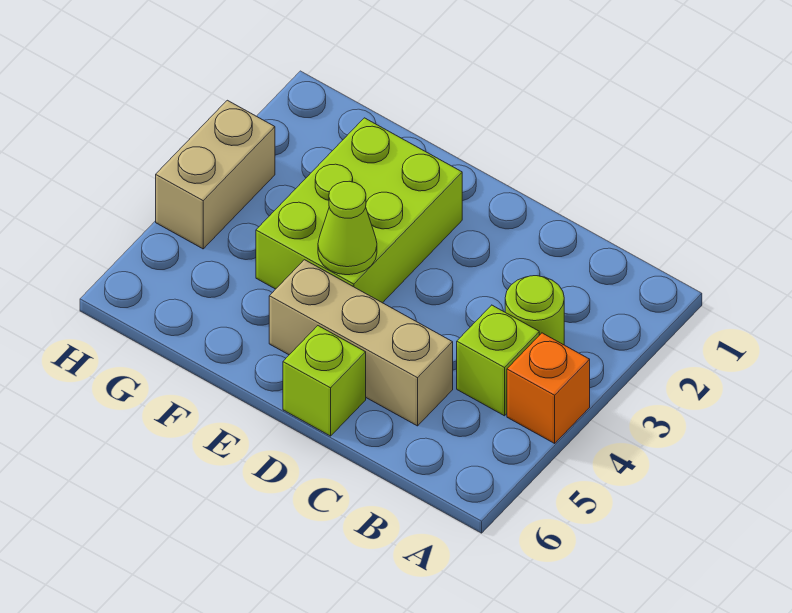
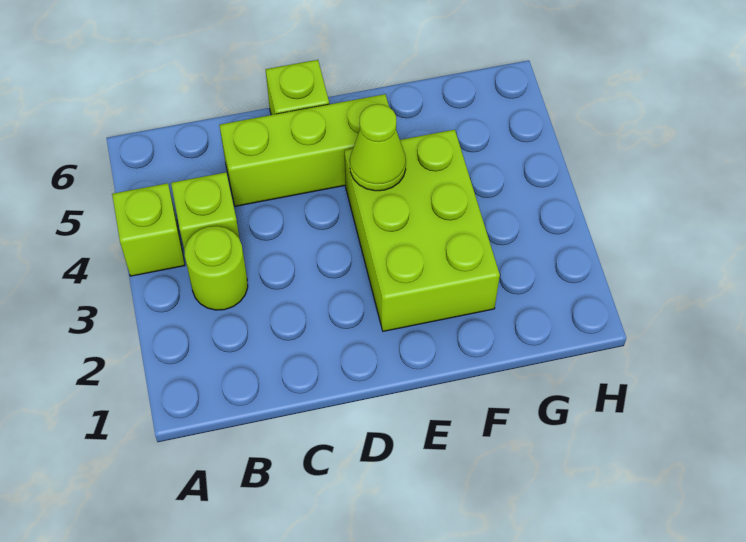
orange 1x1 brick [507,333,590,443] -> lime 1x1 brick [112,183,185,276]
tan 1x3 brick [269,260,453,426] -> lime 1x3 brick [219,94,389,206]
tan 1x2 brick [156,100,275,249] -> none

